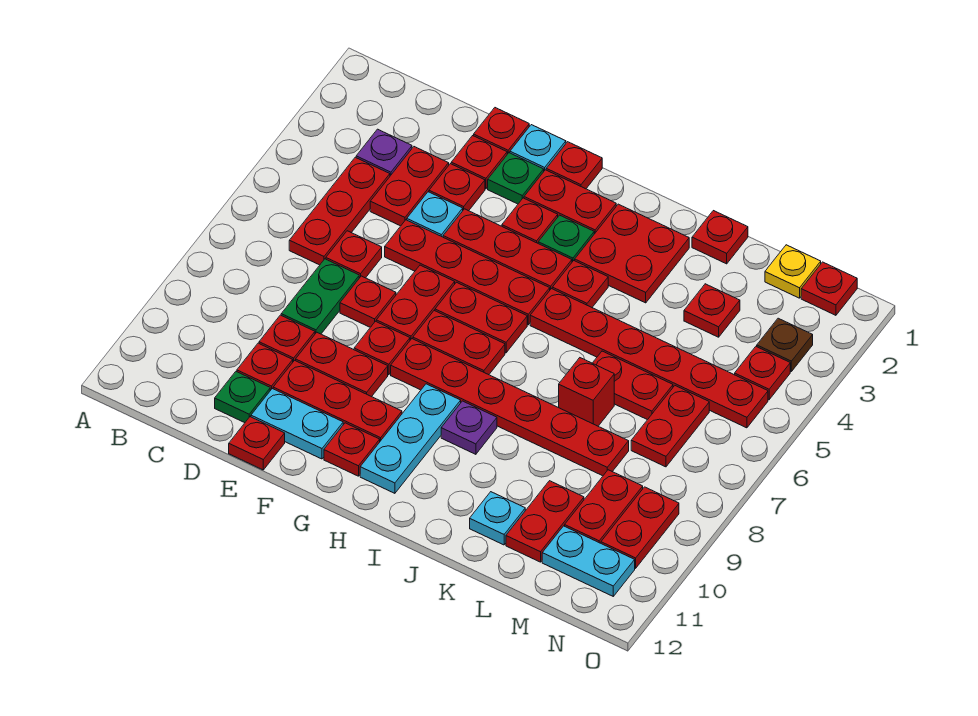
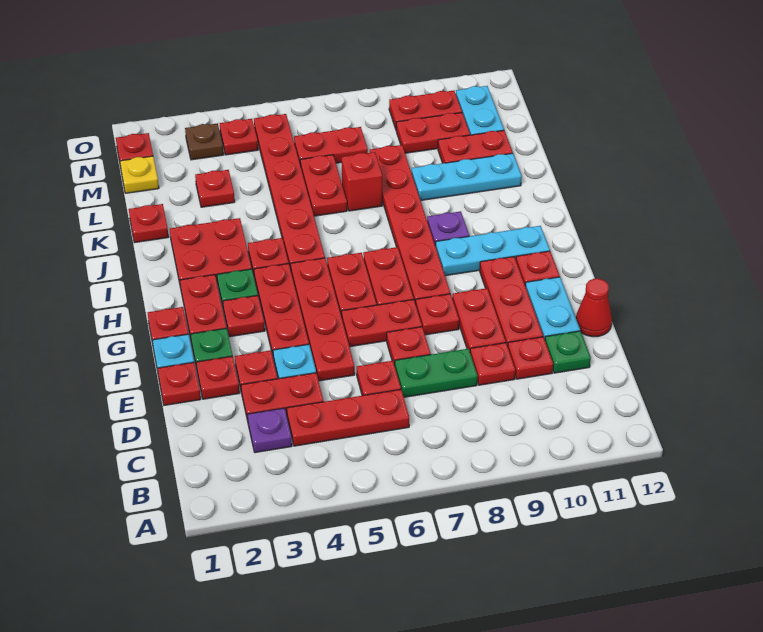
red 1x1 plate [229,417,285,470] -> red 1x1 cone [576,279,612,337]
cyan 1x1 plate [470,492,525,545] -> cyan 1x3 plate [412,153,522,201]

